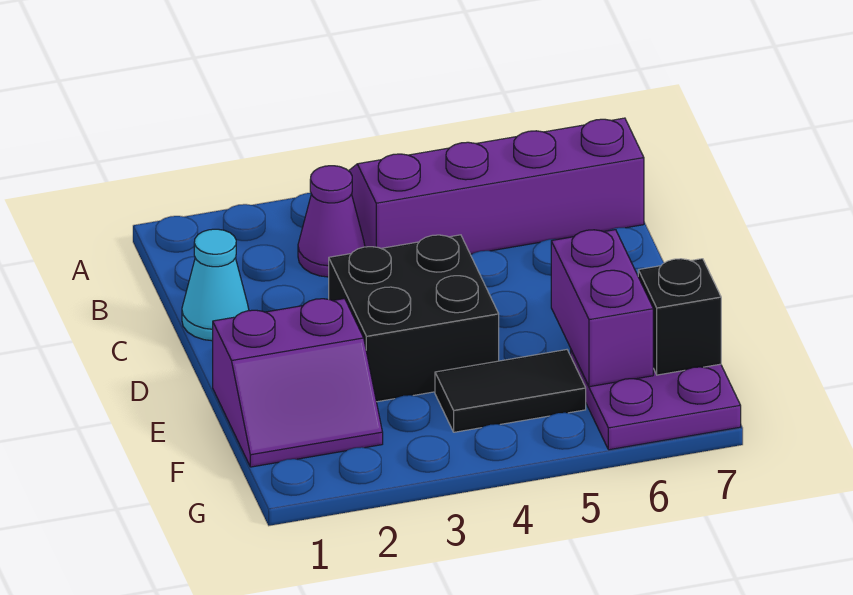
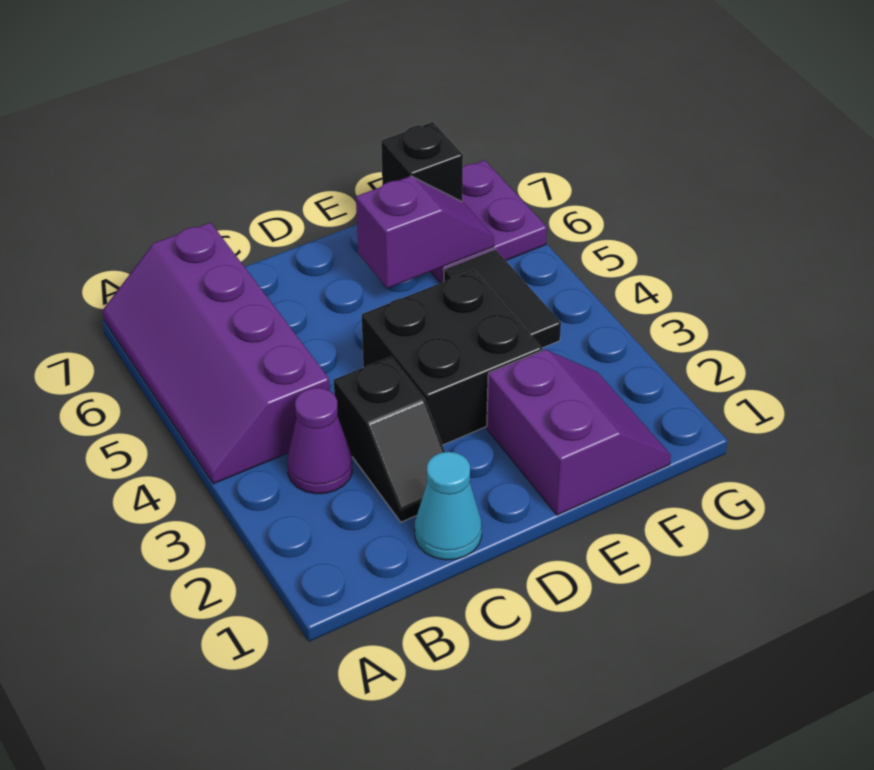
none -> black 1x2 slope [334,357,445,522]
purple 1x2 brick [551,230,653,387] -> purple 1x2 slope [356,176,494,288]

